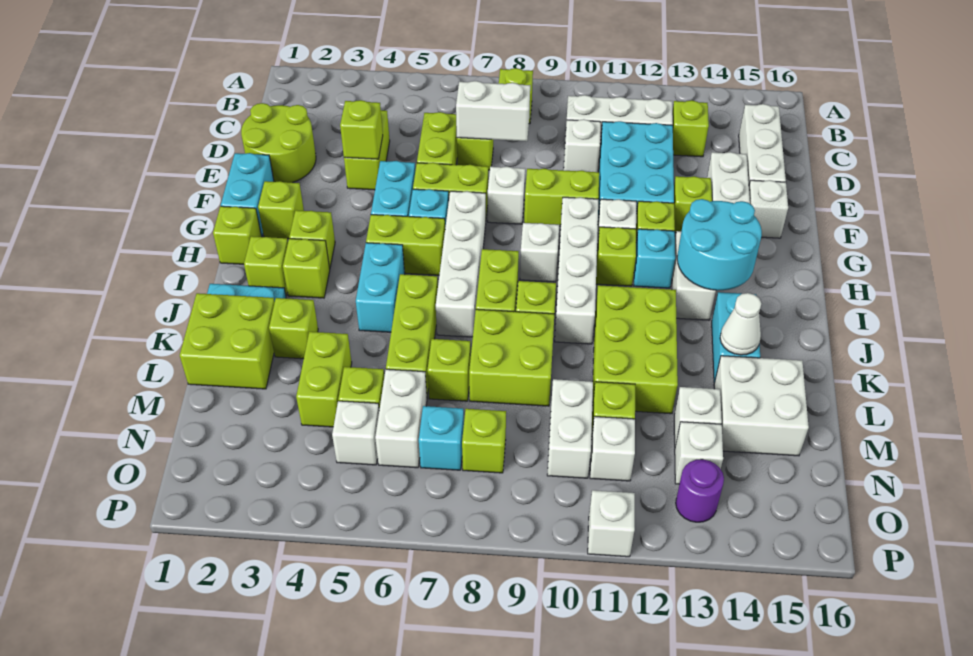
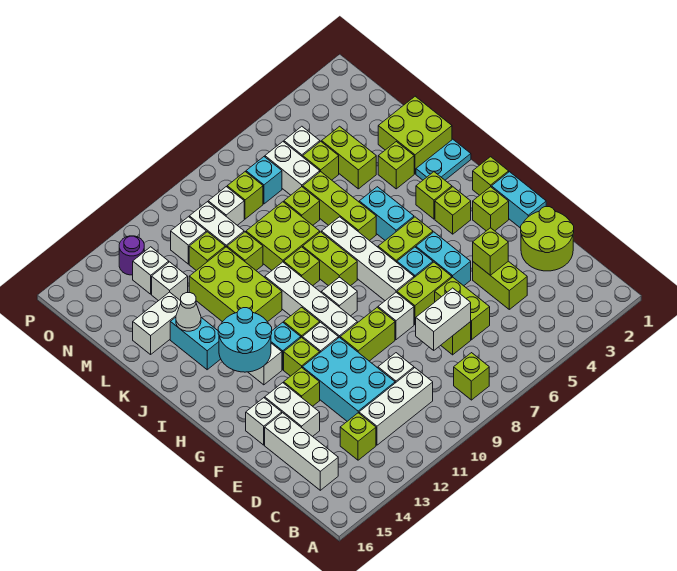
lime 1x1 brick [244,236,288,295] -> lime 1x1 brick moved to [227,232,263,270]
white 2x2 brick [714,356,809,456] -> white 1x2 brick [133,292,181,354]
white 1x1 brick [588,490,635,557] -> white 1x1 brick moved to [208,187,244,225]

